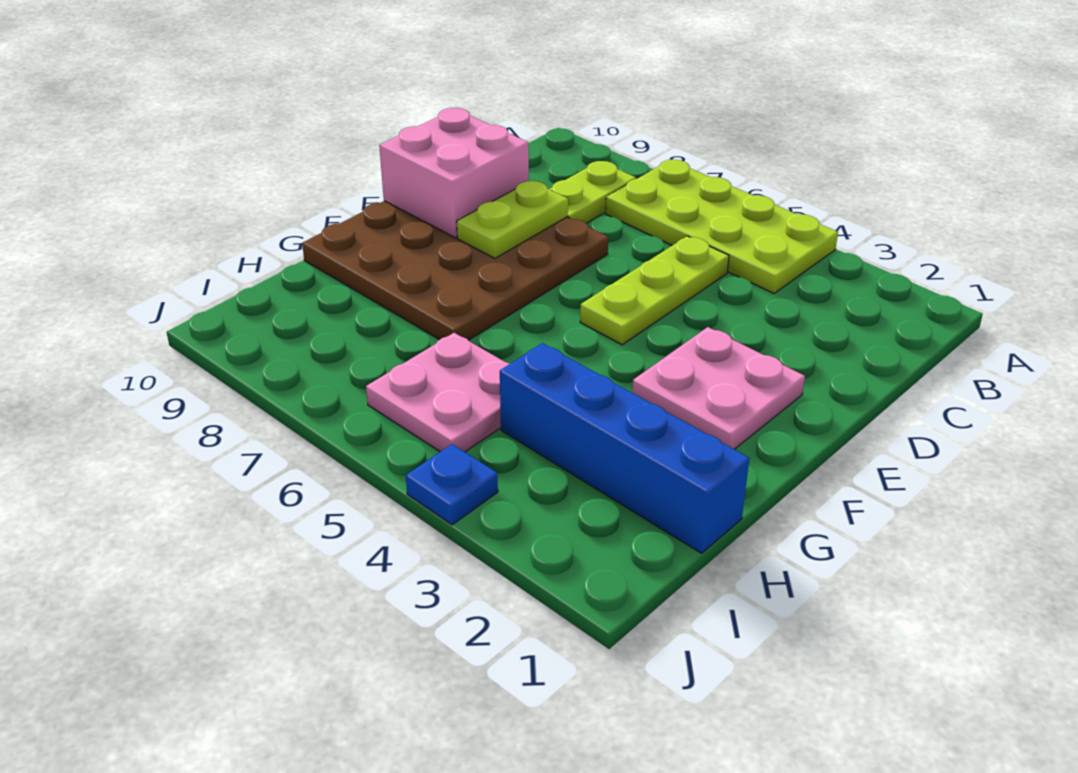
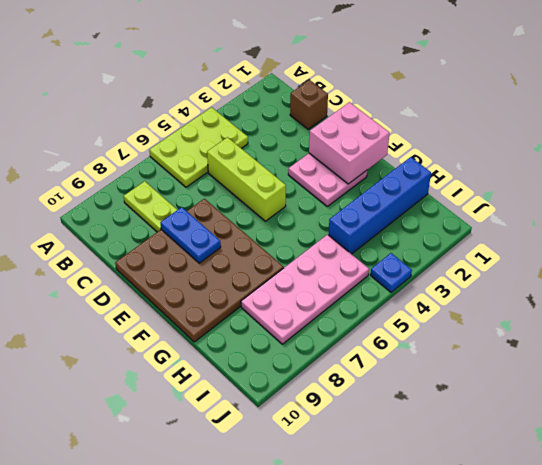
lime 2x4 plate [606,160,838,293] -> lime 2x3 plate [149,107,248,187]
none -> brown 1x1 brick [290,80,328,129]
lime 1x3 plate [580,236,729,345] -> lime 1x3 brick [207,137,286,221]
lime 1x2 plate [457,181,568,258] -> blue 1x2 plate [161,207,221,263]
pink 2x2 brick [379,108,529,238] -> pink 2x2 brick moved to [309,102,389,184]
pink 2x2 plate [366,333,509,452] -> pink 2x4 plate [241,235,369,344]

